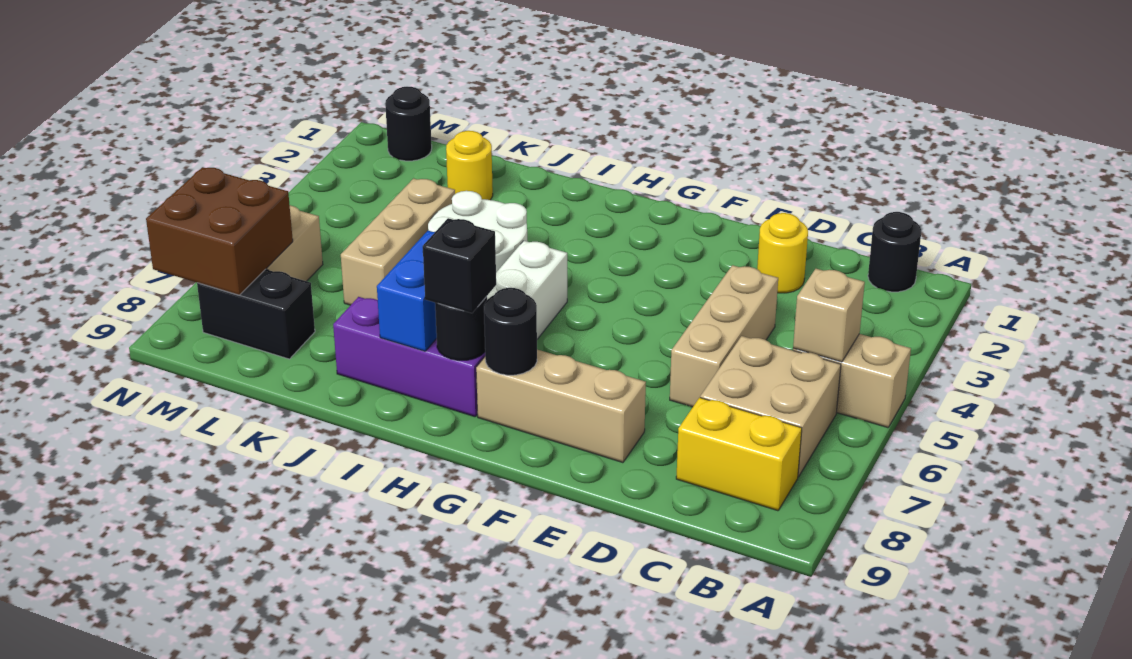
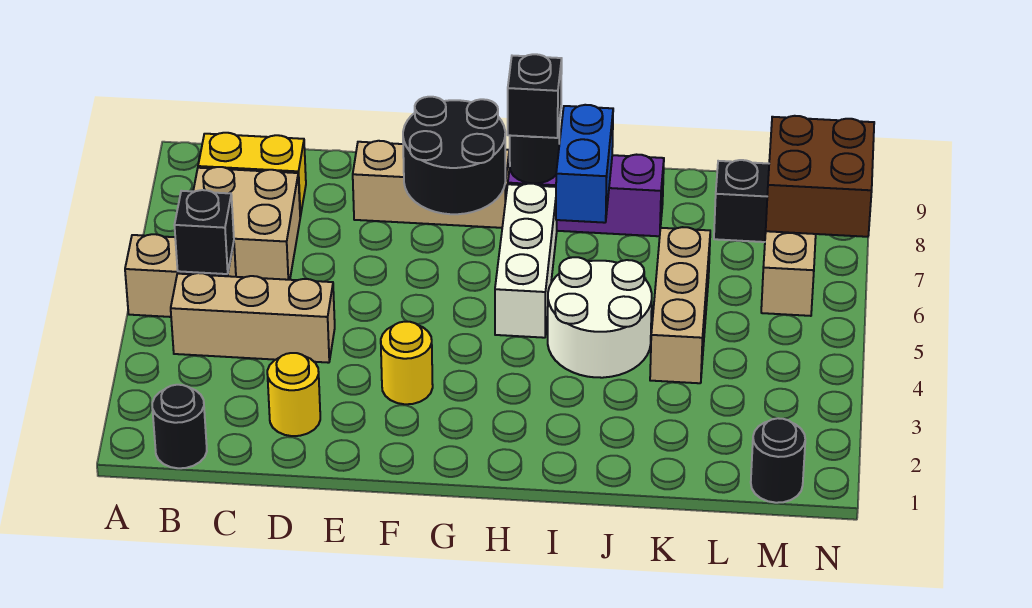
tan 1x1 brick [793,269,865,362] -> black 1x1 brick [174,190,234,274]
tan 1x3 brick [670,265,778,407] -> tan 1x3 brick turned to [171,273,335,363]
black 1x1 round brick [484,288,537,375] -> black 2x2 round brick [403,97,505,214]
yellow 1x1 round brick [446,131,493,200] -> yellow 1x1 round brick moved to [381,322,433,404]

